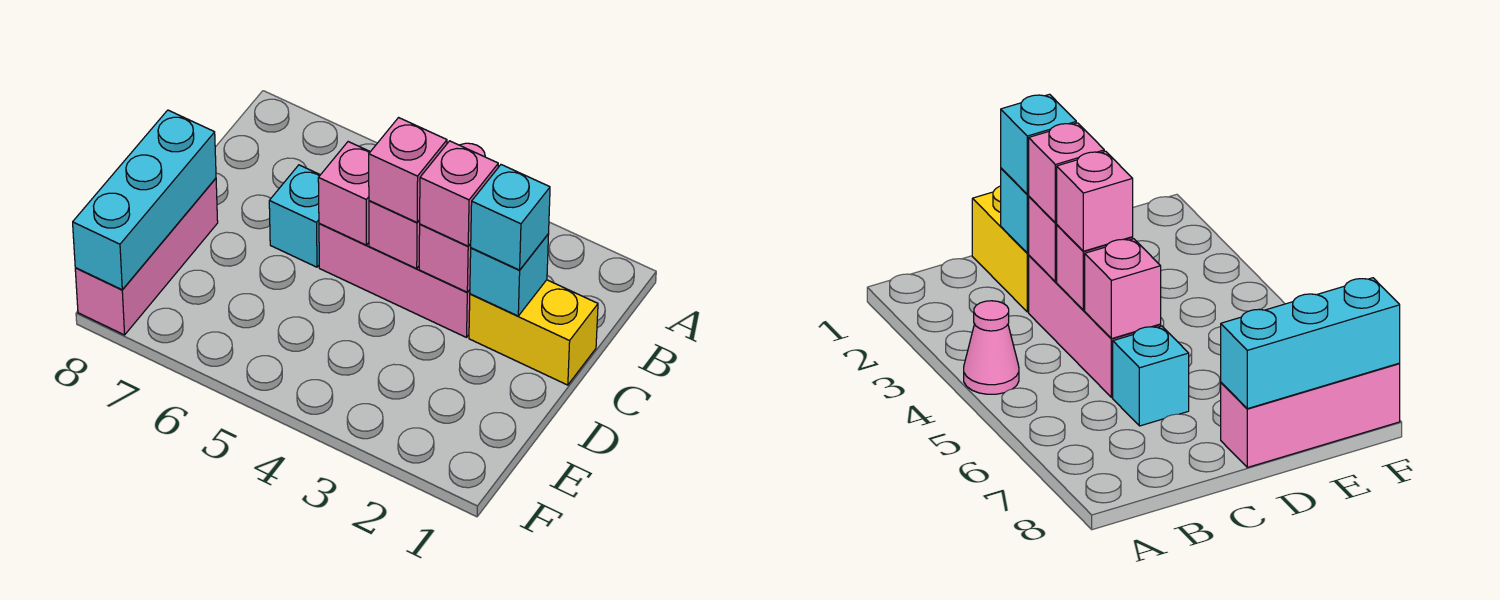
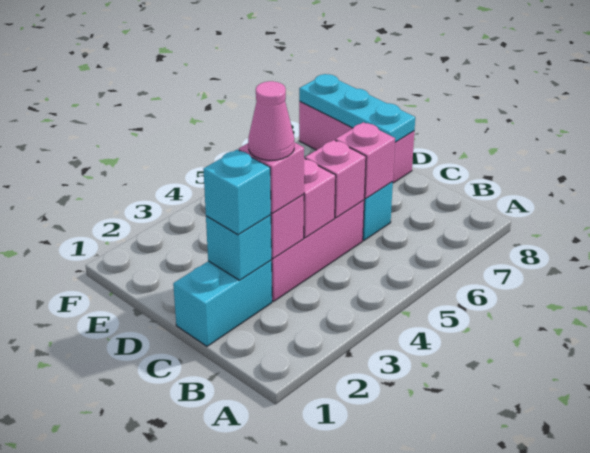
pink 1x1 cone [964,301,1019,394] -> pink 1x1 cone moved to [248,81,294,160]
yellow 1x2 brick [469,280,598,385] -> cyan 1x2 brick [173,260,272,346]
pink 1x1 brick [369,118,447,222] -> pink 1x1 brick moved to [335,122,395,199]
cyan 1x3 brick [73,110,216,290] -> cyan 1x3 plate [299,74,415,142]

